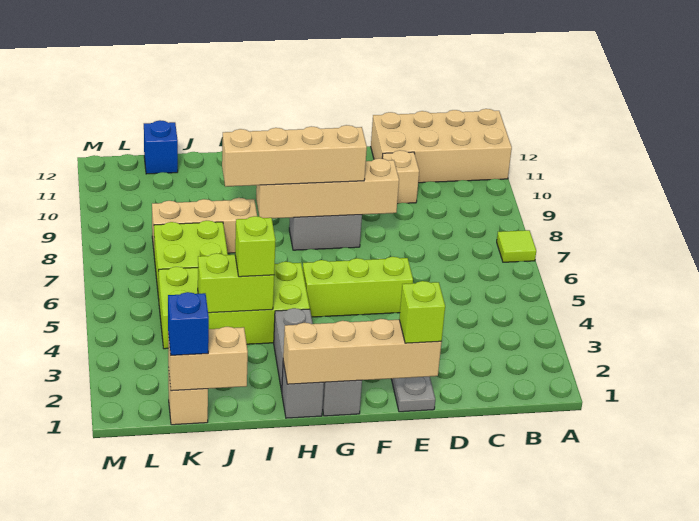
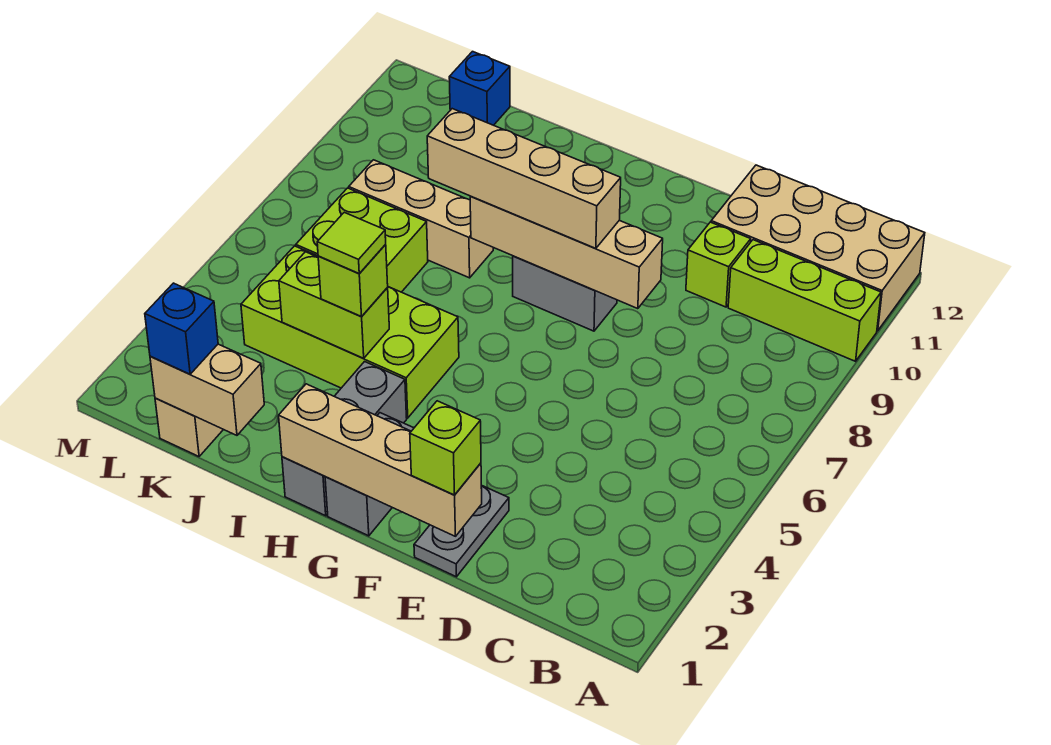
lime 1x1 tile [497,230,536,262] -> lime 1x1 tile moved to [317,212,386,274]
tan 1x1 brick [382,150,419,204] -> lime 1x1 brick [686,222,751,307]
lime 1x3 brick [303,257,413,317] -> lime 1x3 brick moved to [728,240,881,361]

